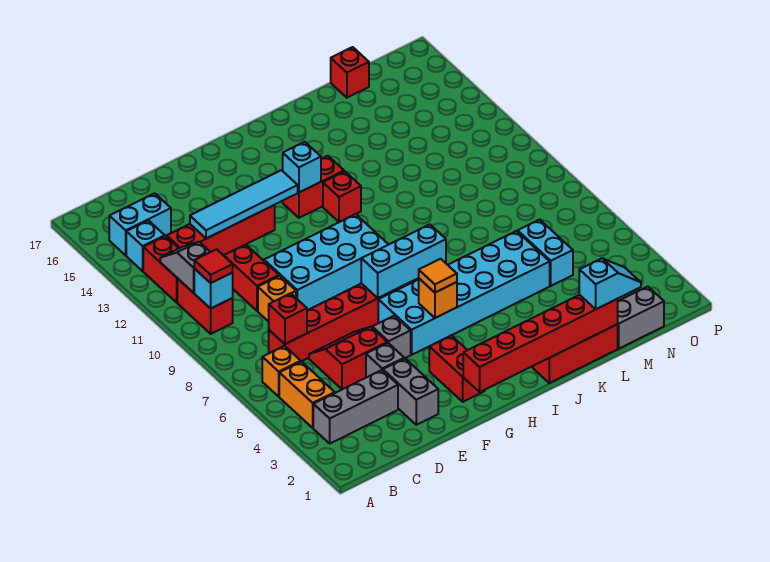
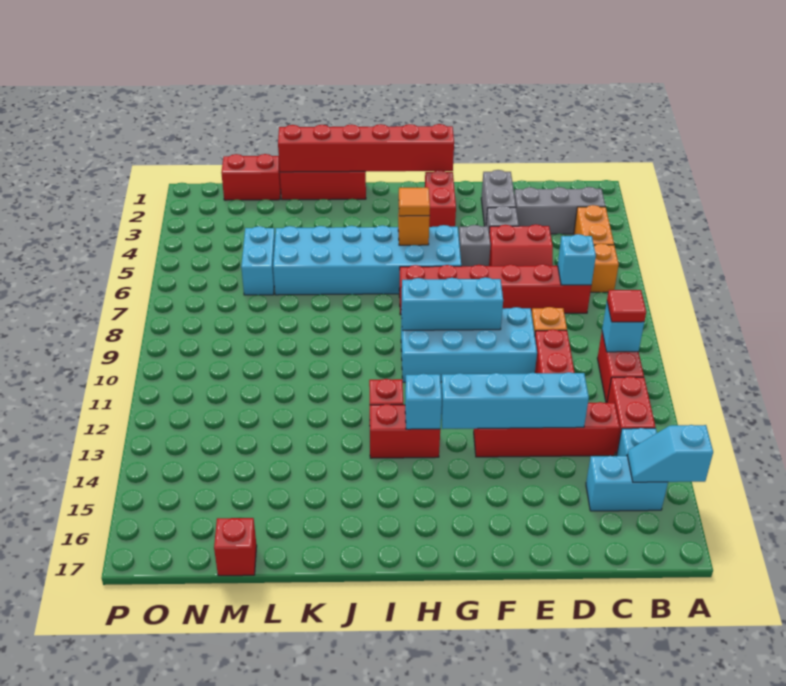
grey 1x2 slope [160,242,210,293] -> none
red 1x1 brick [269,293,307,344] -> cyan 1x1 brick [558,234,596,285]
cyan 1x4 tile [190,170,298,239] -> cyan 1x4 brick [441,372,589,429]
cyan 1x3 brick [361,224,446,298] -> cyan 1x3 brick moved to [401,277,503,330]
cyan 1x2 slope [579,258,641,309] -> cyan 1x2 slope moved to [627,425,713,482]
grey 1x2 brick [618,287,664,349] -> red 1x2 brick [221,154,281,200]

